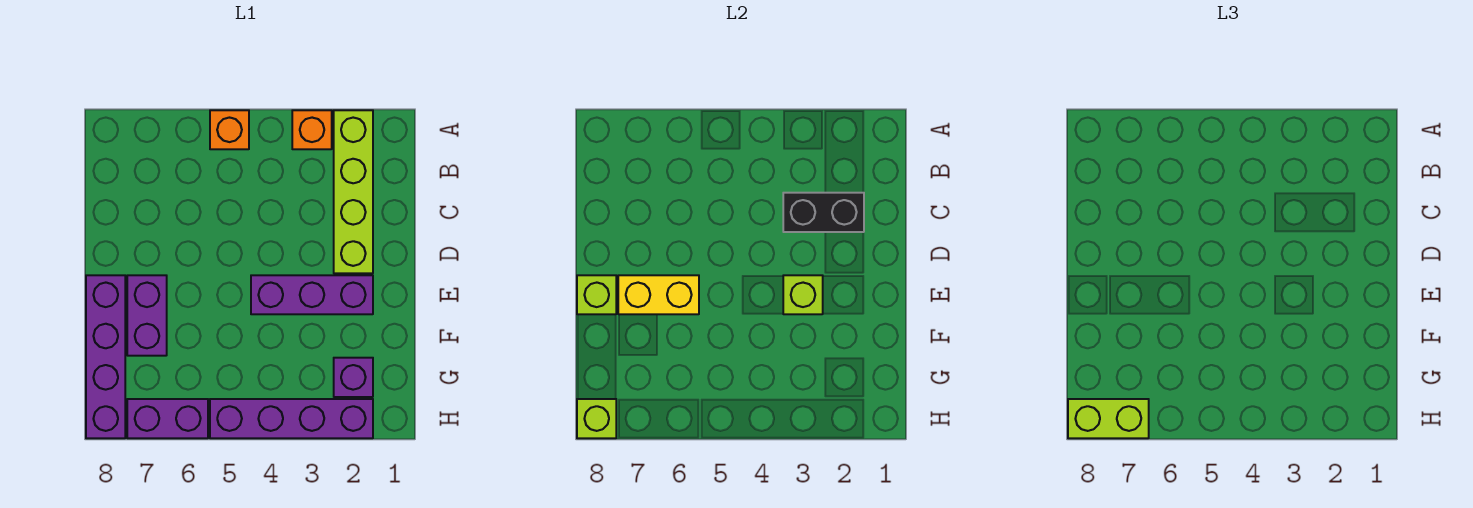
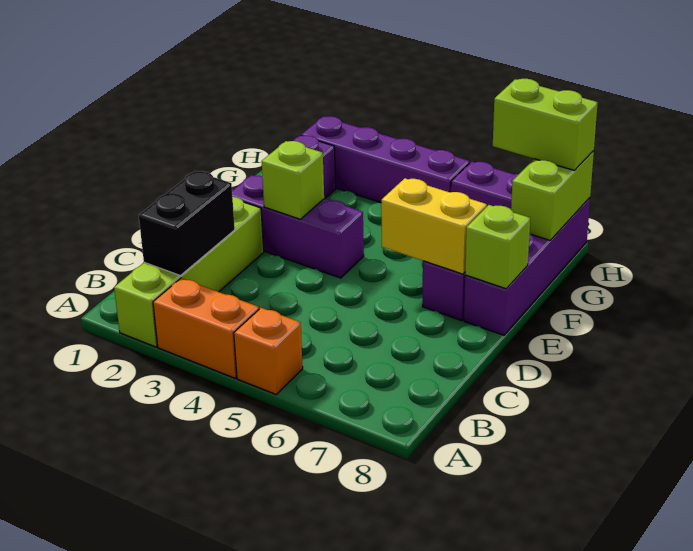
orange 1x1 brick [292,110,332,149] -> orange 1x2 brick [153,278,259,378]
black 1x2 brick [783,193,864,232] -> black 1x2 brick turned to [139,171,235,275]
lime 1x1 brick [577,399,616,438] -> lime 1x2 brick [511,151,594,240]

